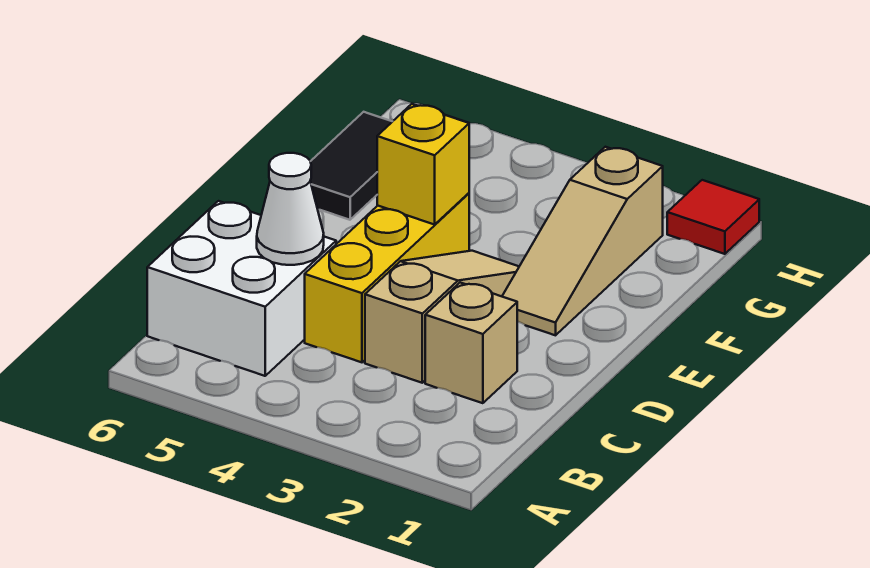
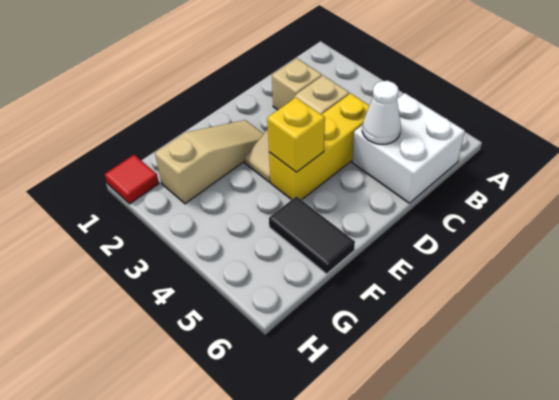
black 1x2 tile [310,112,393,220] -> black 1x2 tile turned to [269,196,355,274]

